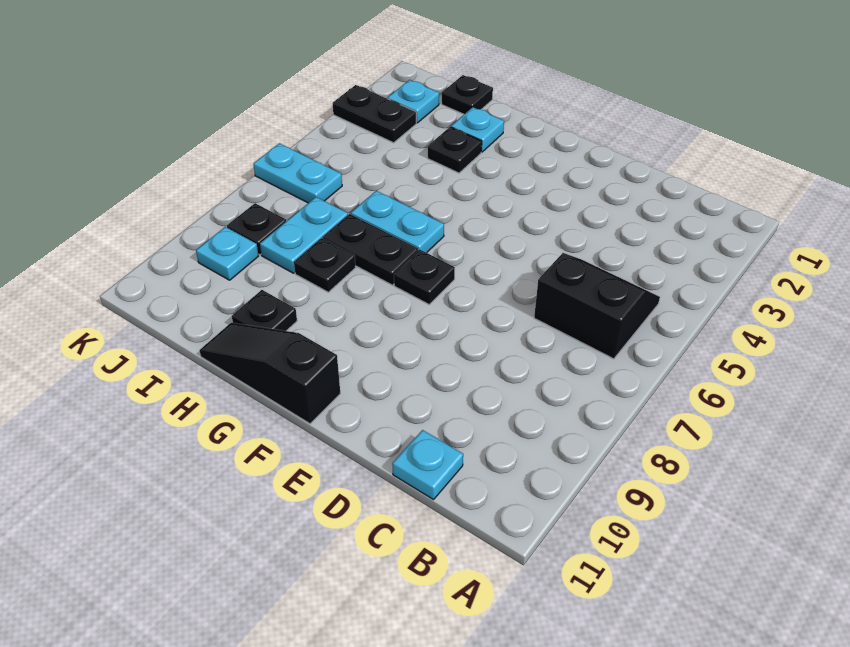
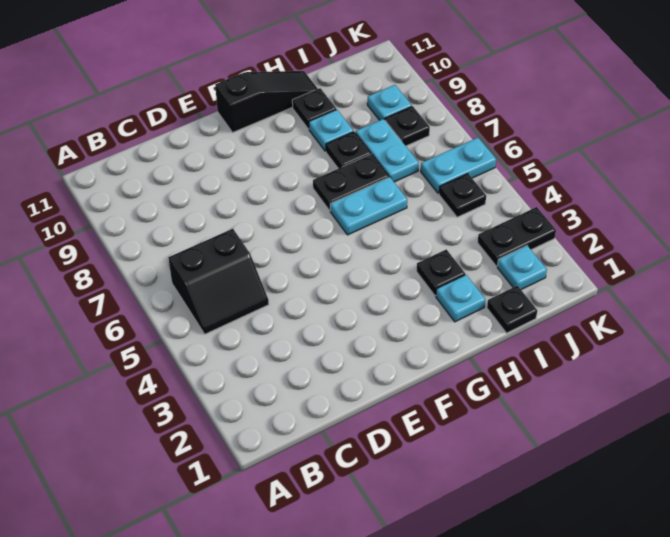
cyan 1x1 plate [392,430,463,500] -> cyan 1x1 plate moved to [309,110,353,151]
black 1x1 plate [394,250,455,304] -> black 1x1 plate moved to [439,174,486,217]

